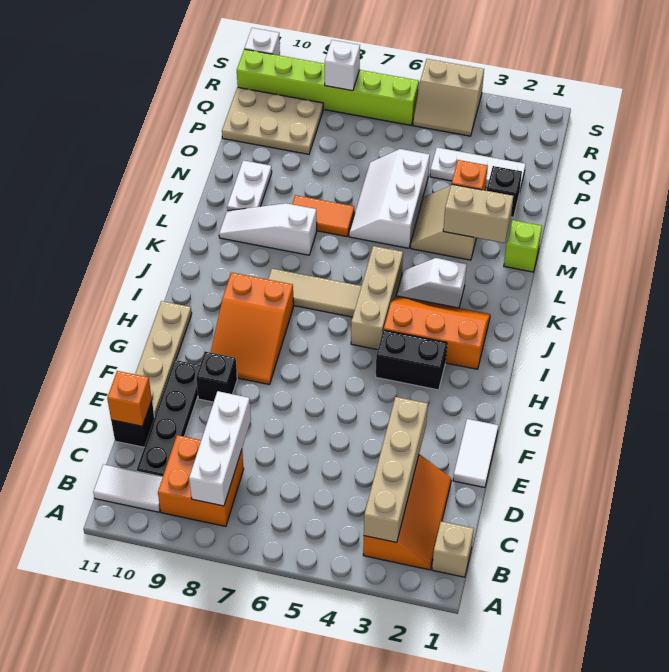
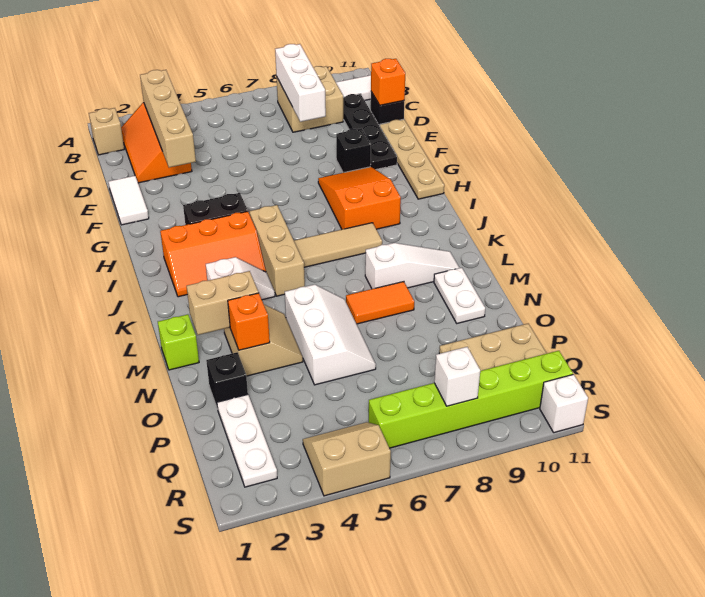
orange 2x2 brick [158,435,244,526] -> tan 2x2 brick [277,66,343,132]
white 1x3 plate [430,148,526,189] -> white 1x3 plate turned to [217,395,277,487]

